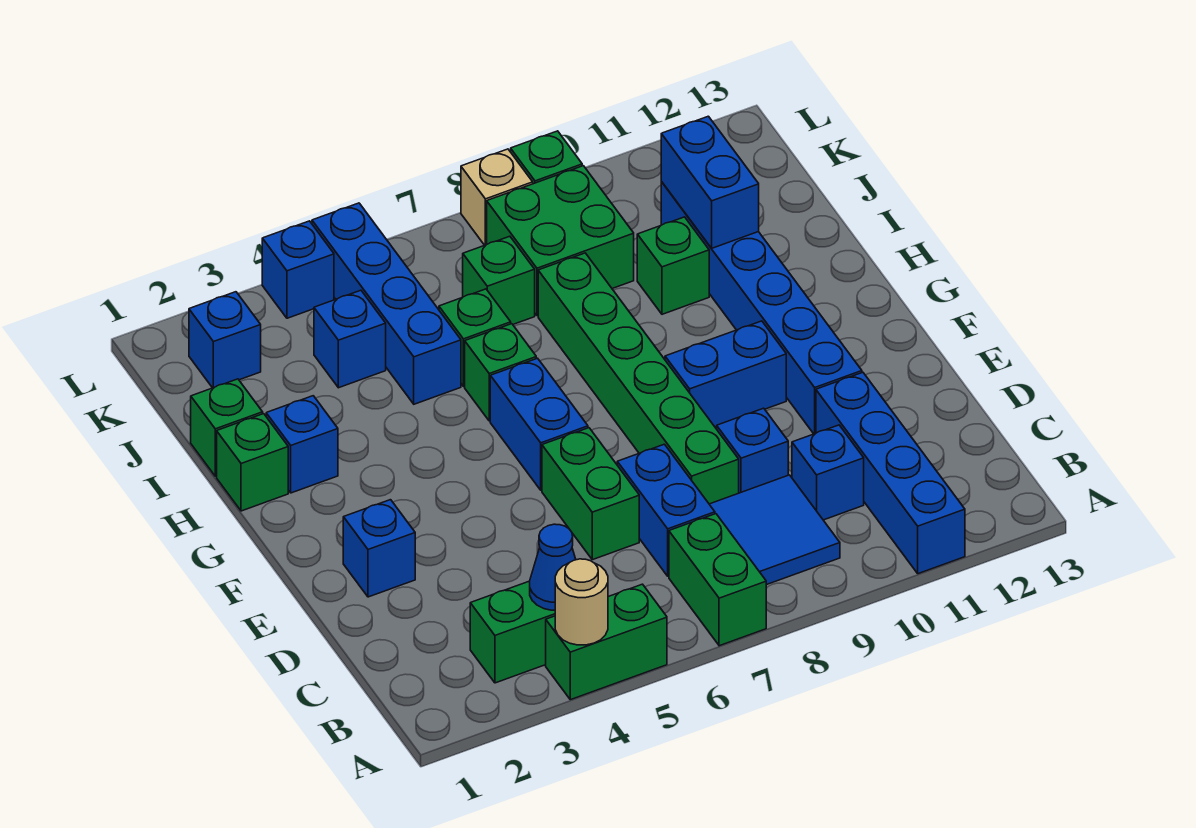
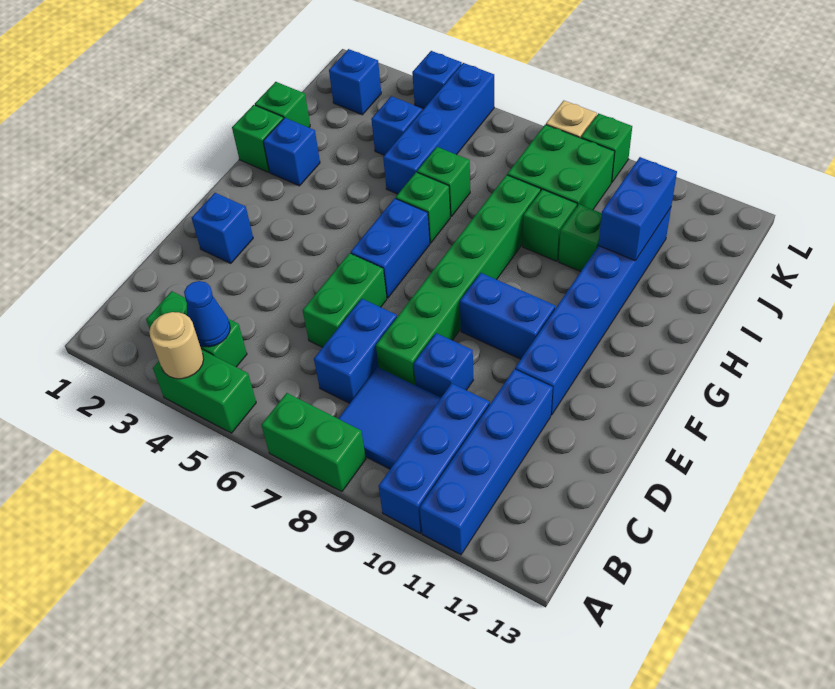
green 1x2 brick [669,514,766,646] -> green 1x2 brick turned to [261,393,366,492]
blue 1x1 brick [792,425,864,520] -> blue 1x3 brick [379,383,490,533]
green 1x1 brick [463,236,535,324] -> green 1x1 brick moved to [523,189,577,261]

